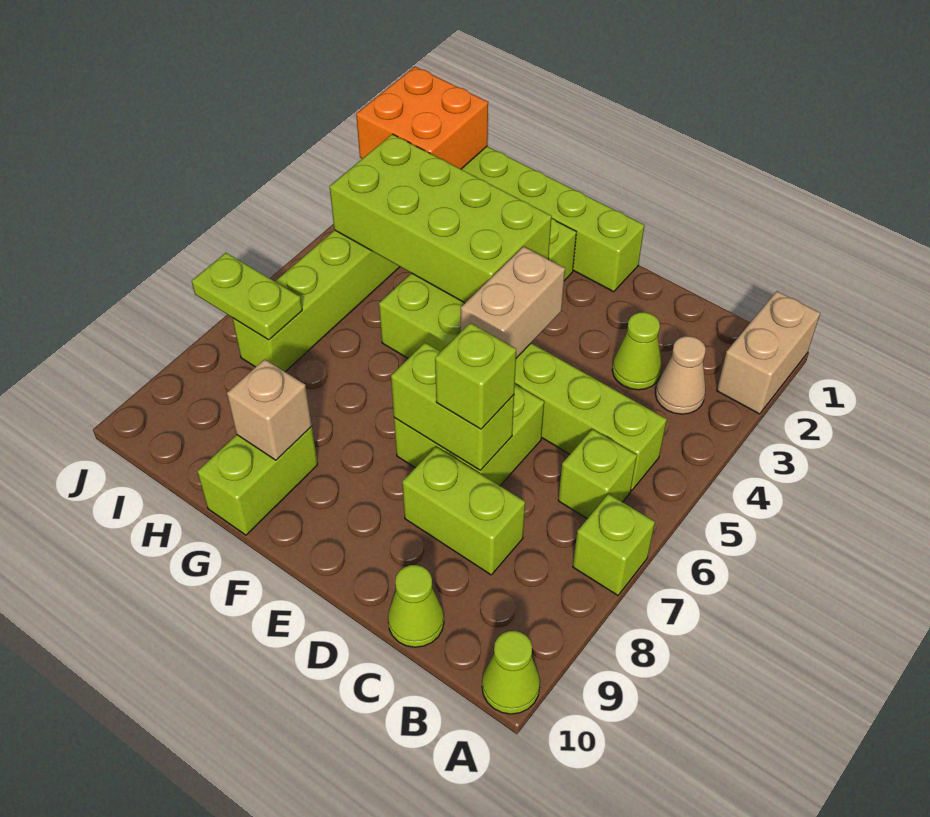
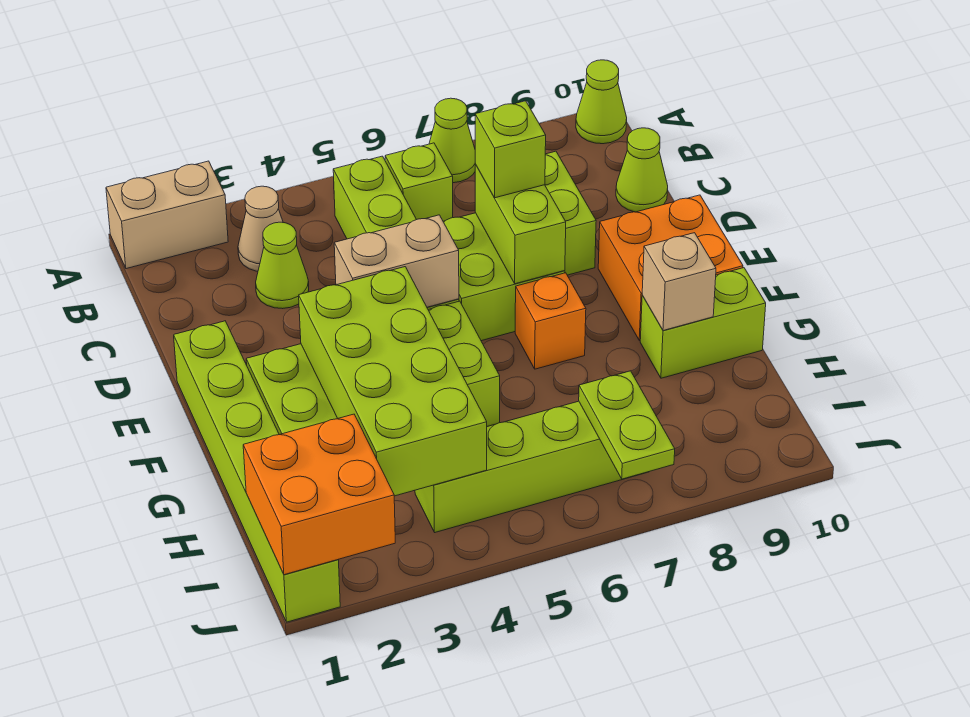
lime 1x1 brick [573,494,655,595] -> lime 1x1 cone [429,98,475,183]
none -> orange 2x2 brick [598,195,743,341]
none -> orange 1x1 brick [515,273,586,369]

